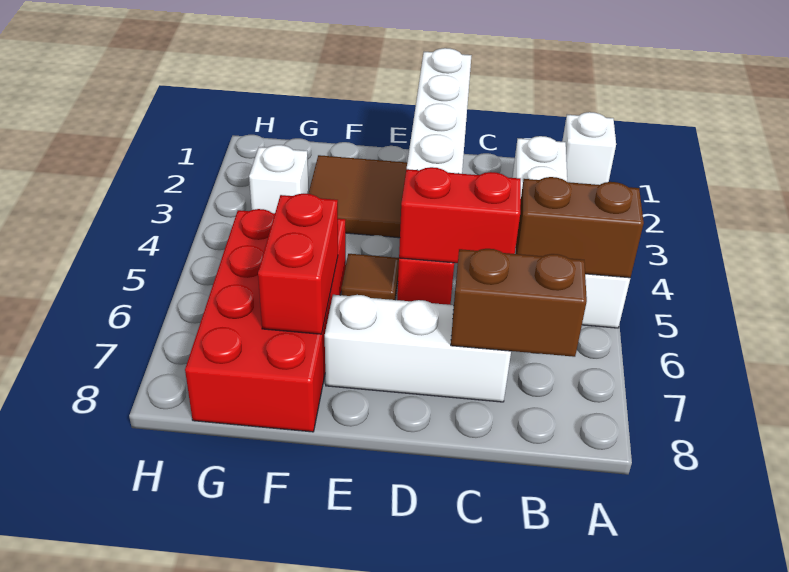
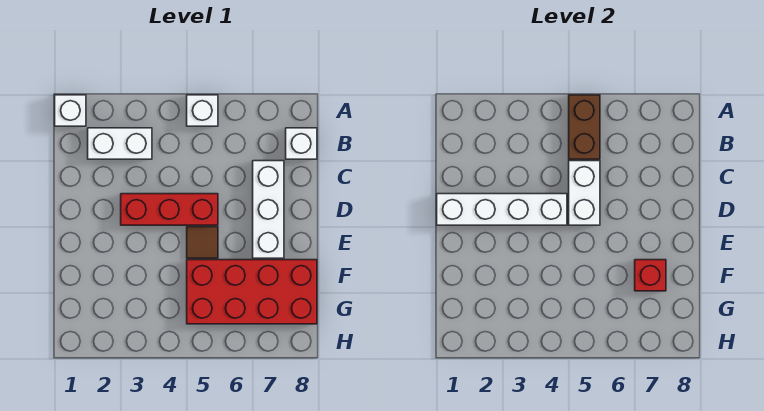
brown 1x2 brick [451,249,587,357] -> none
red 1x2 brick [399,167,521,263] -> white 1x2 brick [569,161,600,225]
brown 2x2 tile [308,155,407,238] -> none
red 1x2 brick [258,194,338,334] -> red 1x1 brick [635,260,666,291]
white 1x1 brick [249,145,309,213] -> white 1x1 brick moved to [286,128,317,159]

